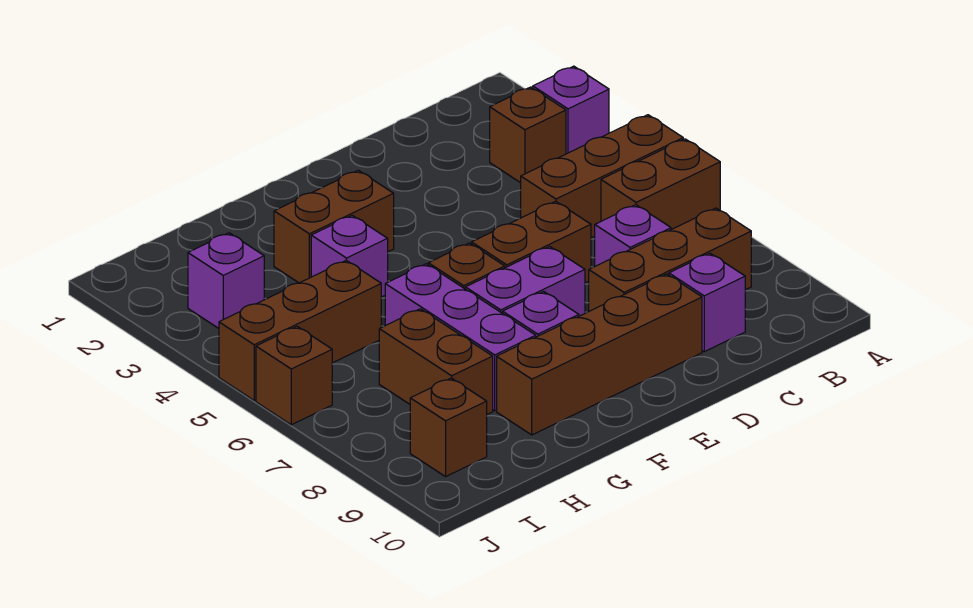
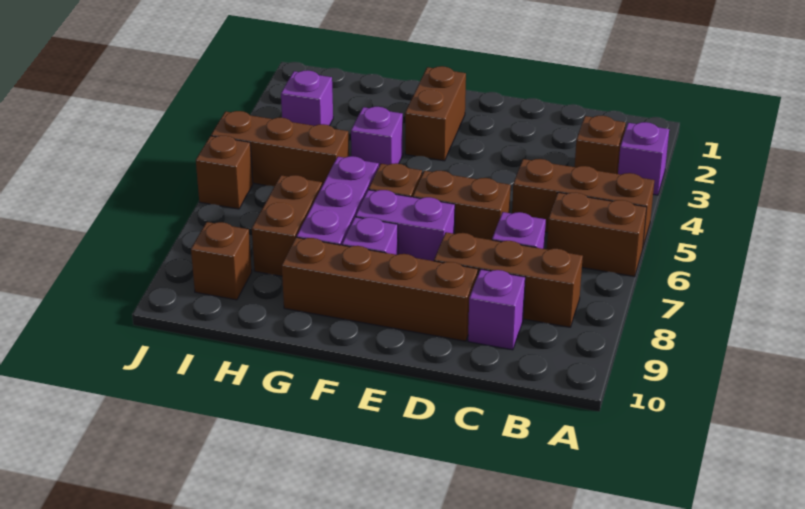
brown 1x2 brick [274,170,394,283] -> brown 1x2 brick turned to [405,66,466,161]

